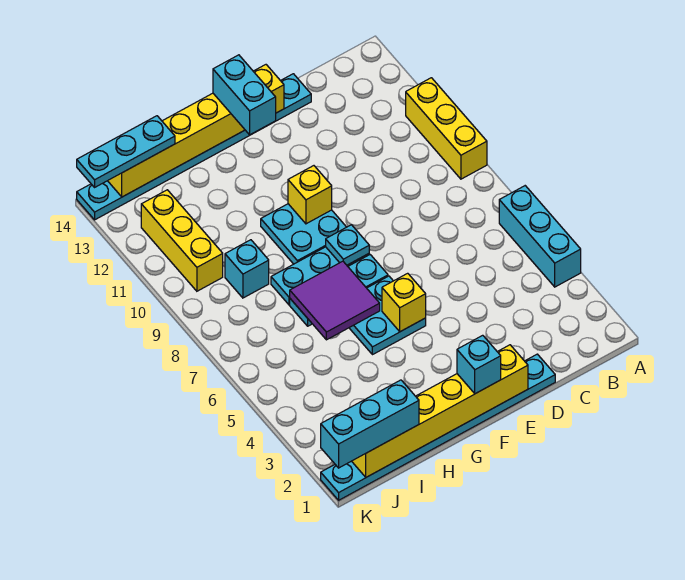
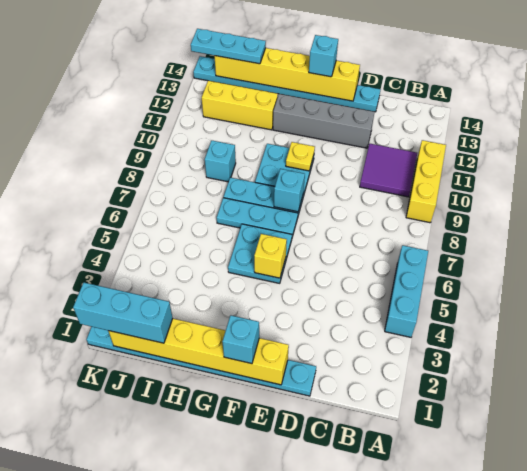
none -> grey 1x4 brick [273,94,374,148]
cyan 1x1 plate [326,225,369,265] -> cyan 1x1 brick [274,169,305,212]
yellow 1x1 brick [288,166,332,224] -> yellow 1x1 plate [286,142,315,171]
cyan 1x2 brick [213,55,276,135] -> cyan 1x1 brick [309,35,338,77]
purple 2x2 tile [290,261,380,340] -> purple 2x2 tile moved to [360,144,417,197]
yellow 1x3 brick [141,190,223,291] -> yellow 1x3 brick turned to [202,81,278,130]

